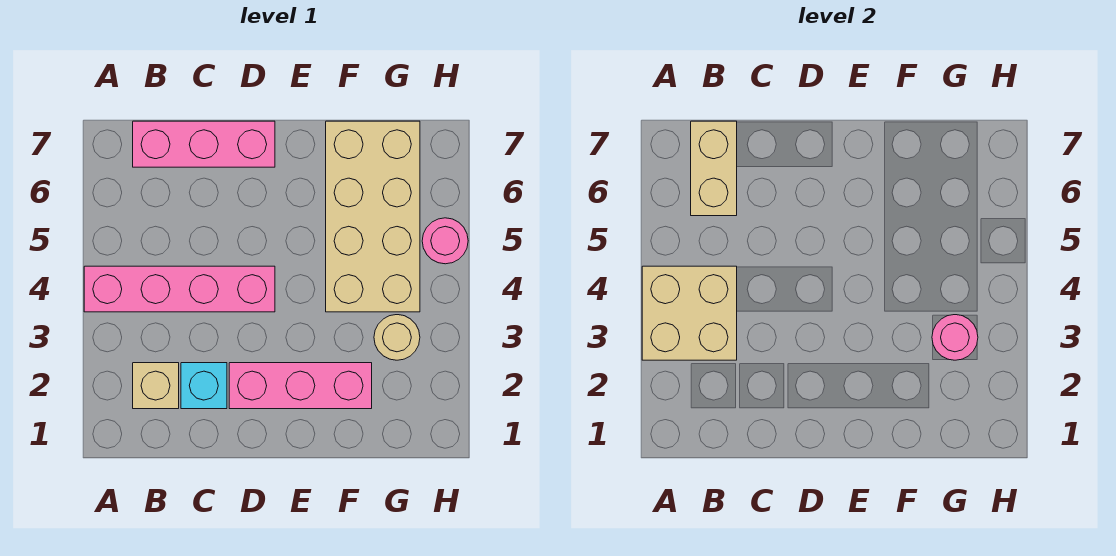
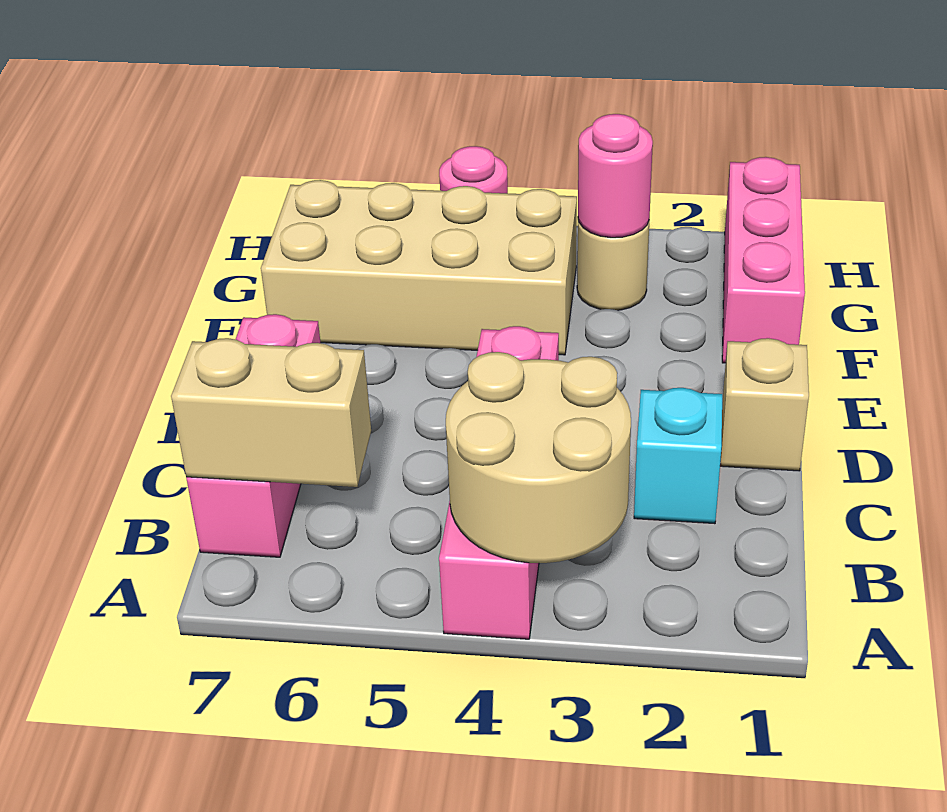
tan 2x2 brick [642,266,737,360] -> tan 2x2 round brick [446,352,631,563]
tan 1x1 brick [133,363,179,409] -> tan 1x1 brick moved to [721,338,809,471]
pink 1x3 brick [229,363,372,409] -> pink 1x3 brick moved to [722,157,805,363]

